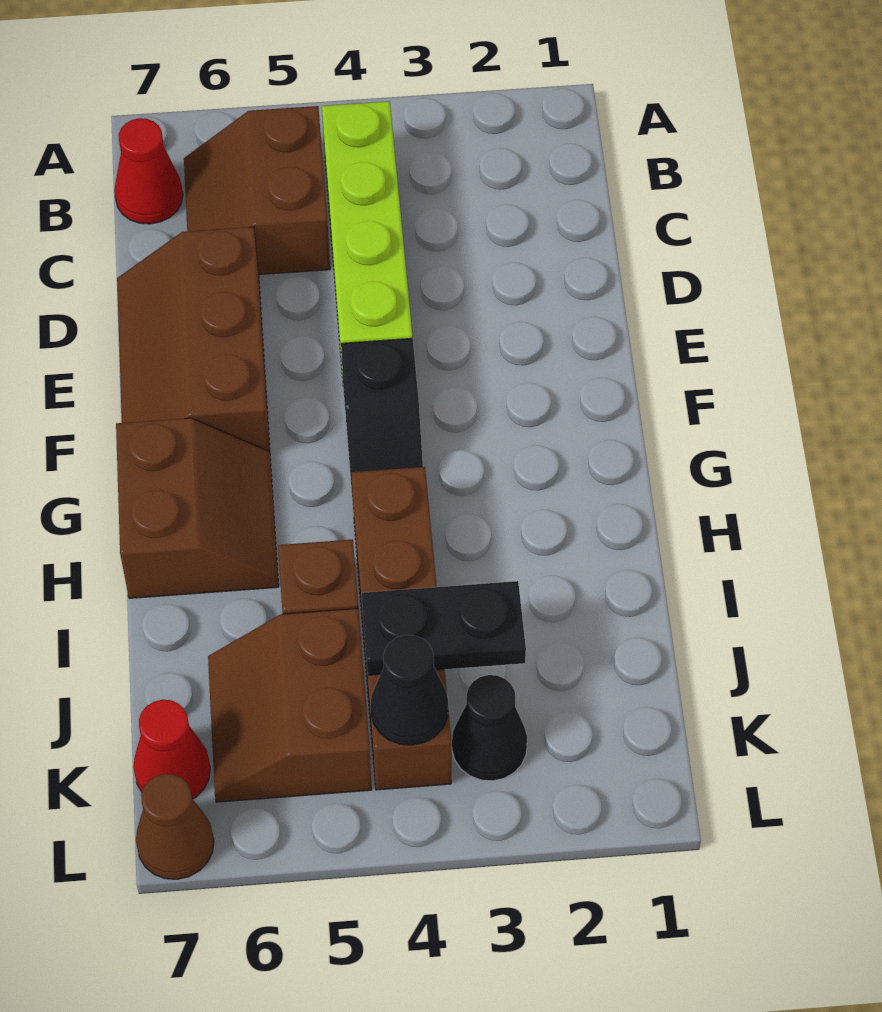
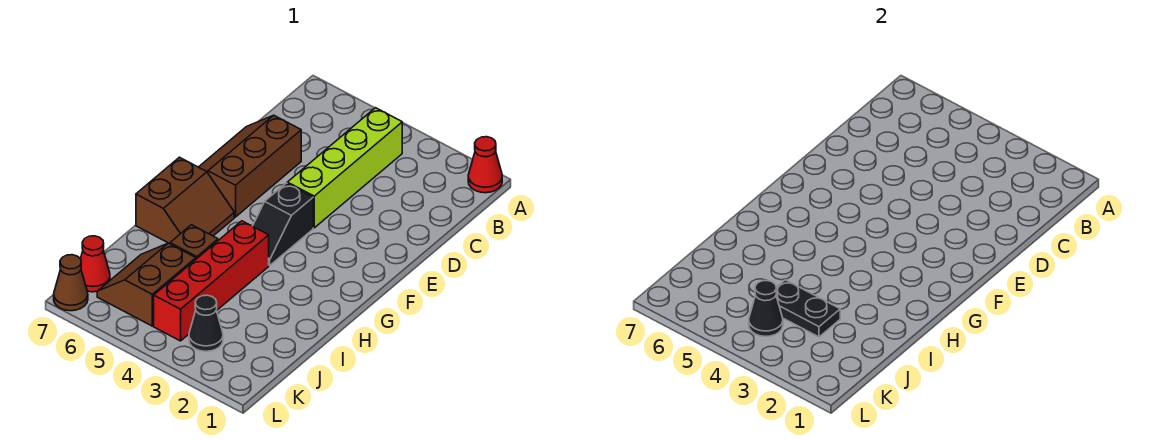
brown 2x2 slope [184,106,330,275] -> none
red 1x1 cone [114,118,183,224] -> red 1x1 cone moved to [468,137,502,193]
brown 1x4 brick [351,467,452,790] -> red 1x4 brick [154,221,269,341]

